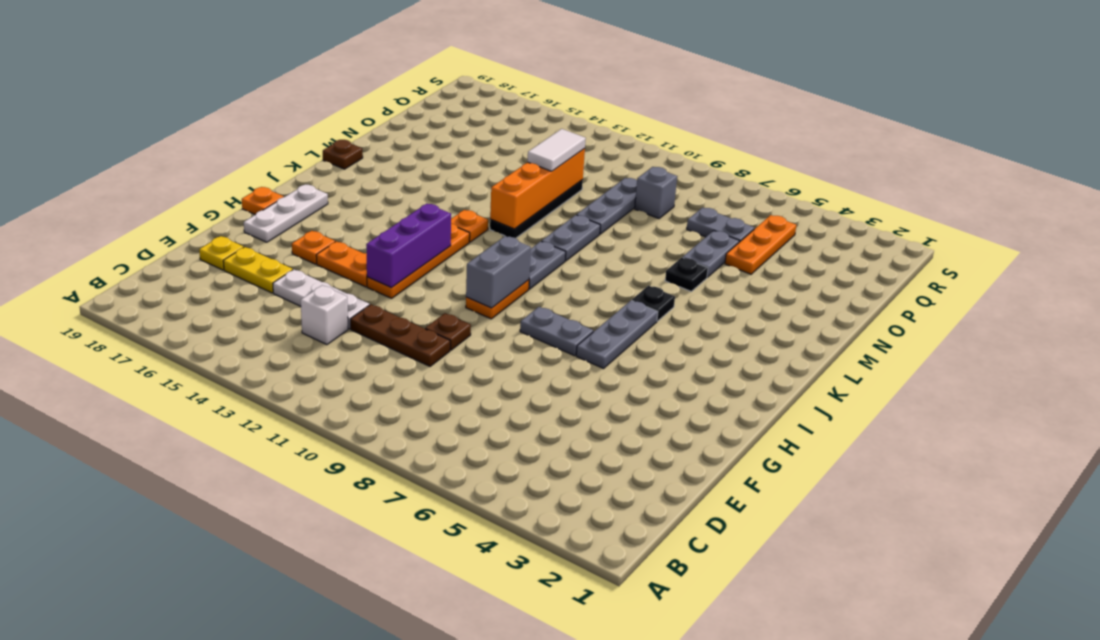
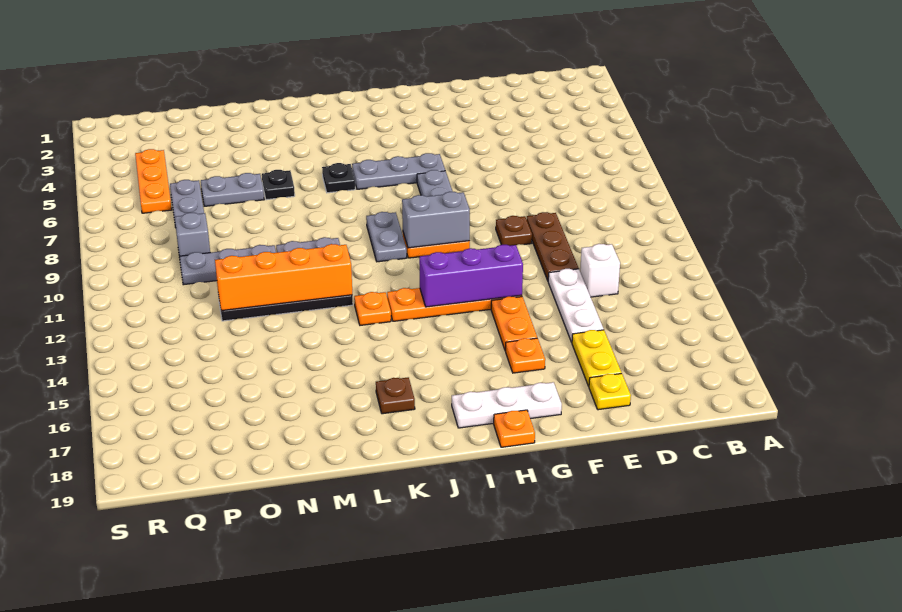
grey 1x2 plate [529,241,566,289] -> grey 1x2 plate turned to [366,212,407,262]
brown 1x1 plate [323,140,363,169] -> brown 1x1 plate moved to [376,377,415,414]
white 1x2 tile [527,129,586,171] -> none
orange 1x3 plate [725,215,796,274] -> orange 1x3 plate turned to [135,149,172,213]

